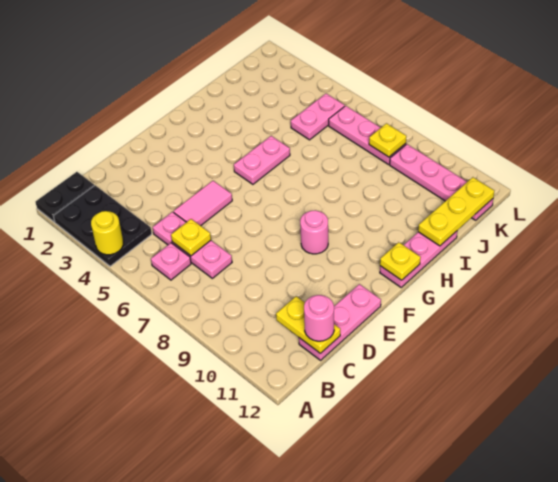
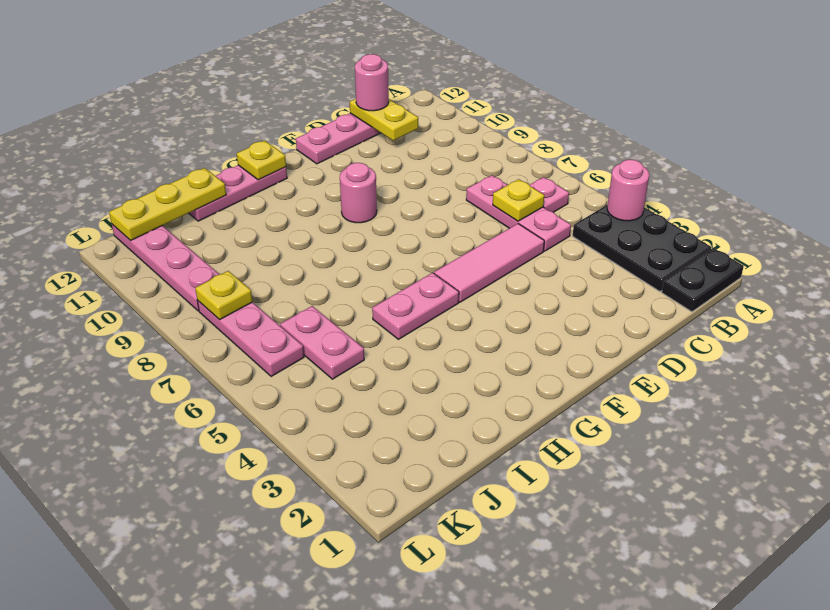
yellow 1x1 round brick [91,211,123,255] -> pink 1x1 round brick [607,160,649,221]
pink 1x2 tile [173,181,232,226] -> pink 1x3 tile [434,224,544,302]
pink 1x2 plate [291,94,345,140] -> pink 1x2 plate turned to [280,306,364,379]

